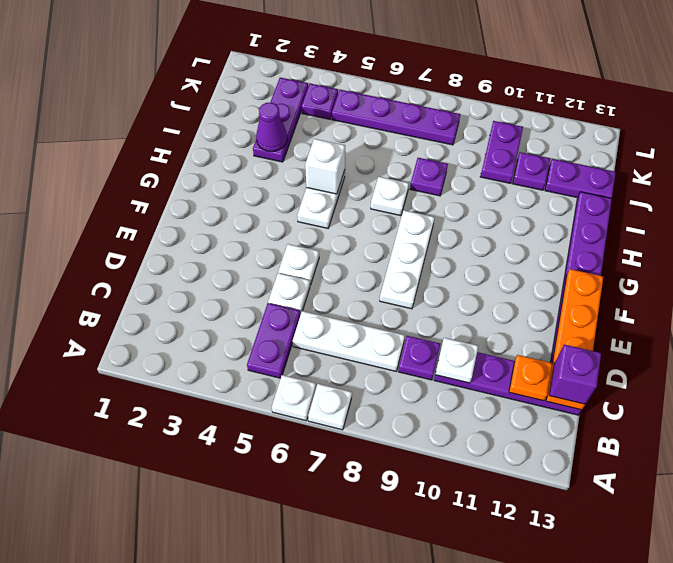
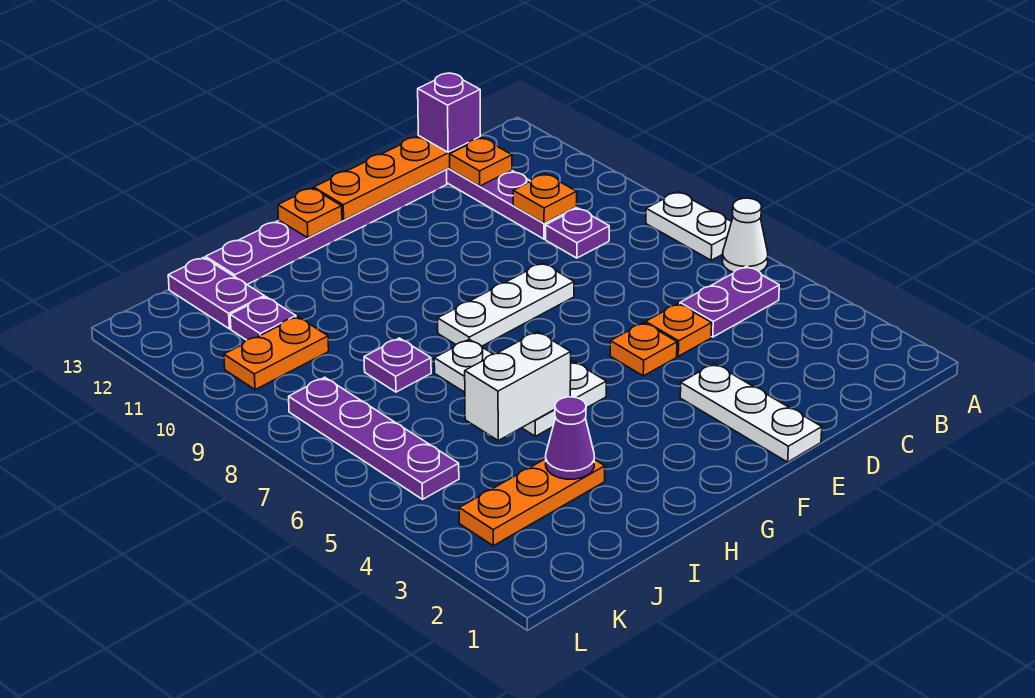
white 1x1 plate [272,375,316,421] -> white 1x1 cone [723,198,768,272]
white 1x1 plate [308,384,352,430] -> white 1x2 plate [646,192,731,260]
white 1x3 plate [293,311,405,371] -> white 1x3 plate moved to [680,364,822,462]
white 1x1 plate [435,338,478,383] -> orange 1x1 plate [513,174,577,223]
white 1x1 plate [268,273,310,314] -> orange 1x1 plate [646,304,712,356]
white 1x1 plate [278,244,319,285] -> orange 1x1 plate [610,323,677,376]
none -> orange 1x1 plate [278,188,342,238]
white 1x1 brick [305,139,345,194] -> white 1x2 brick [465,332,571,440]
purple 1x3 plate [253,78,308,162] -> orange 1x3 plate [459,459,605,546]
purple 1x2 plate [480,121,523,184] -> orange 1x2 plate [224,317,329,390]
purple 1x1 plate [302,84,338,119] -> none

